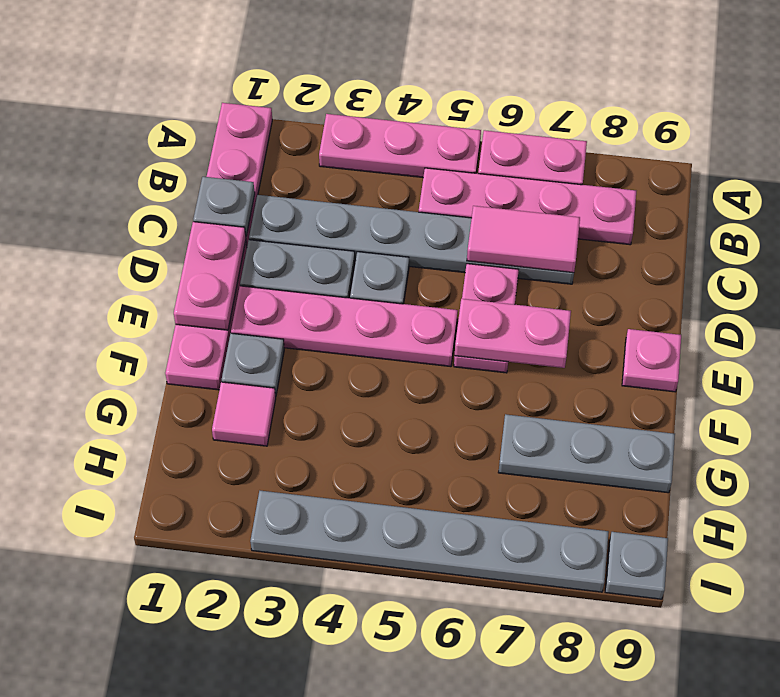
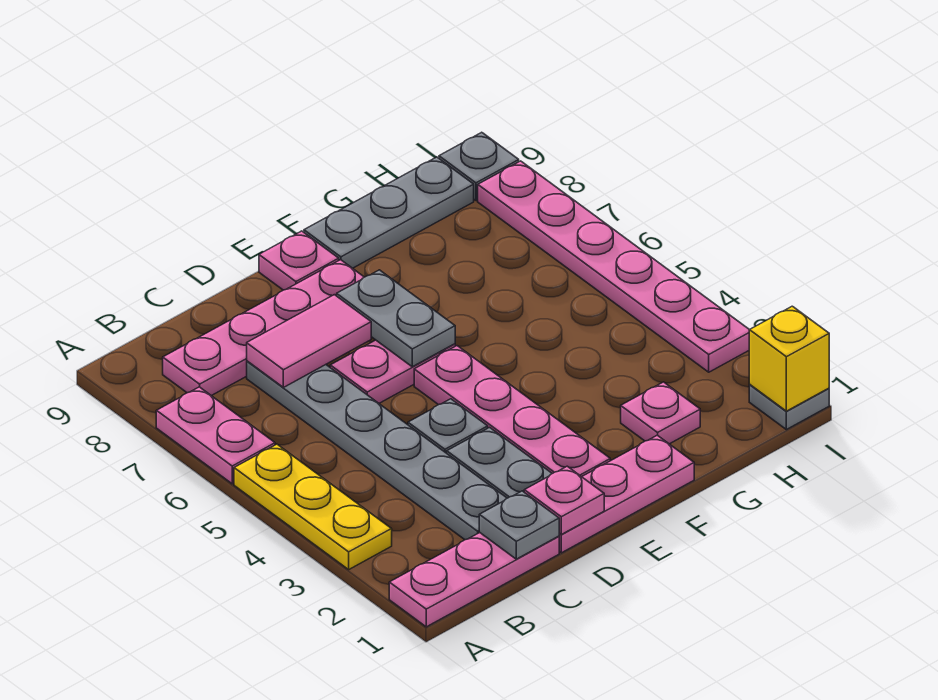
pink 1x3 plate [319,114,481,177] -> yellow 1x3 plate [234,444,392,569]
pink 1x4 plate [419,168,636,245] -> pink 1x4 plate turned to [163,260,364,396]
pink 1x2 tile [467,206,580,273] -> pink 1x2 tile turned to [247,295,371,387]
pink 1x2 plate [174,222,246,330] -> pink 1x1 plate [524,466,604,534]
pink 1x2 plate [455,299,571,368] -> grey 1x2 plate [337,270,455,367]
grey 1x1 plate [222,333,284,396] -> grey 1x1 plate moved to [749,385,829,430]
pink 1x1 tile [212,382,276,446] -> pink 1x1 plate [621,382,700,444]
grey 1x3 plate [498,414,675,493] -> grey 1x3 plate turned to [304,157,474,268]
none -> yellow 1x1 brick [749,306,829,411]
grey 1x6 plate [250,491,609,592] -> pink 1x6 plate [478,161,749,372]

